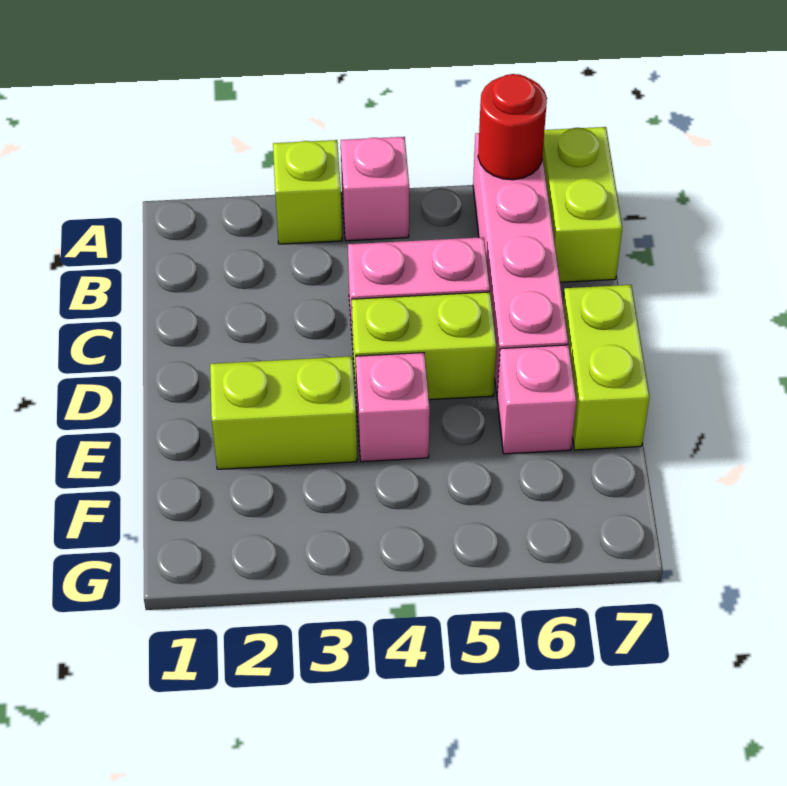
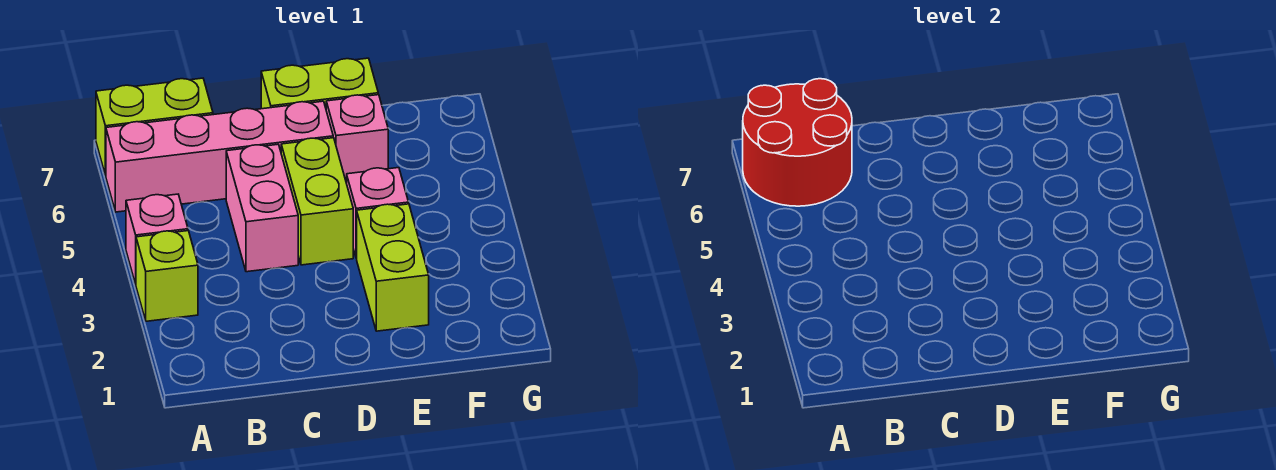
red 1x1 round brick [478,74,547,180] -> red 2x2 round brick [743,79,852,206]

